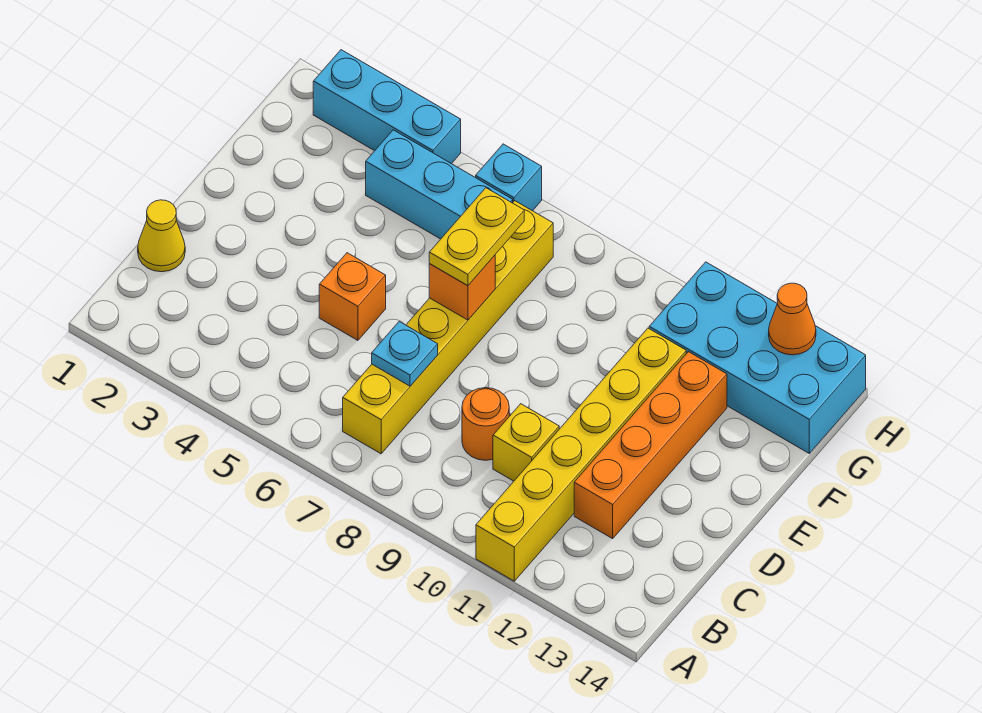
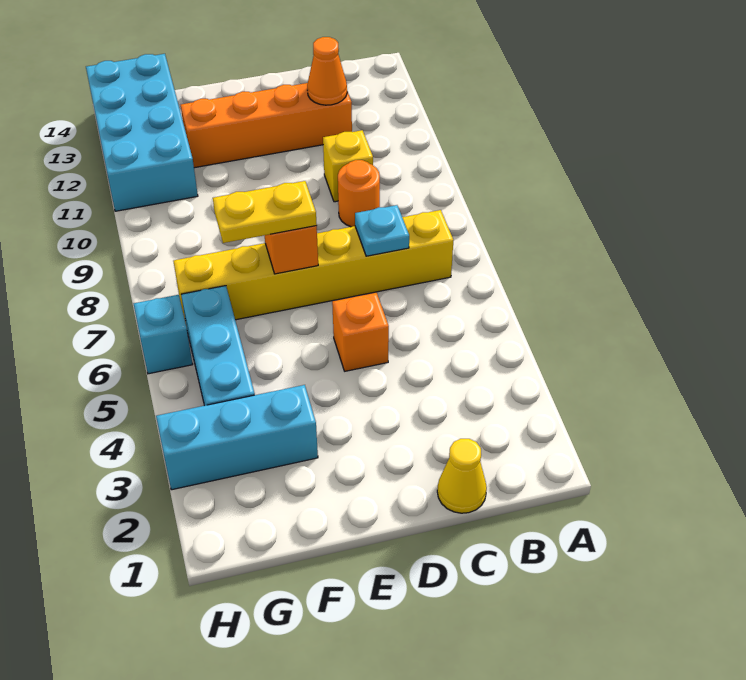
yellow 1x6 brick [476,328,686,581] -> none
cyan 1x3 brick [313,50,461,164] -> cyan 1x3 brick turned to [156,385,318,490]
orange 1x1 cone [769,283,816,355] -> orange 1x1 cone moved to [307,37,347,105]

